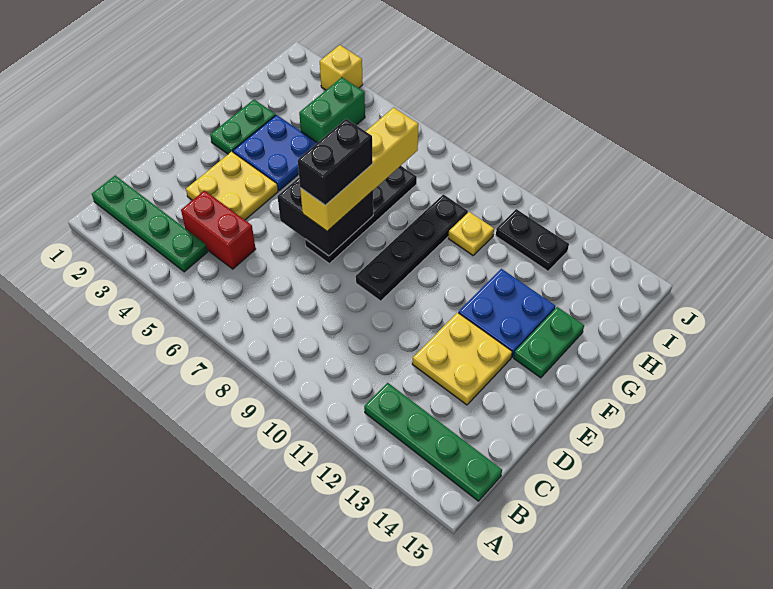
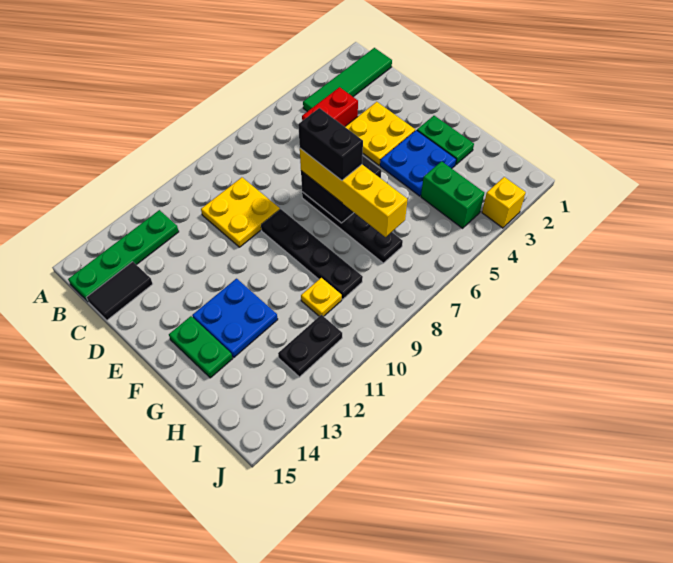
green 1x4 plate [92,175,208,272] -> green 1x4 tile [303,48,392,112]
none -> black 1x2 tile [86,262,153,320]
yellow 2x2 plate [412,313,512,405] -> yellow 2x2 plate moved to [201,177,280,247]

